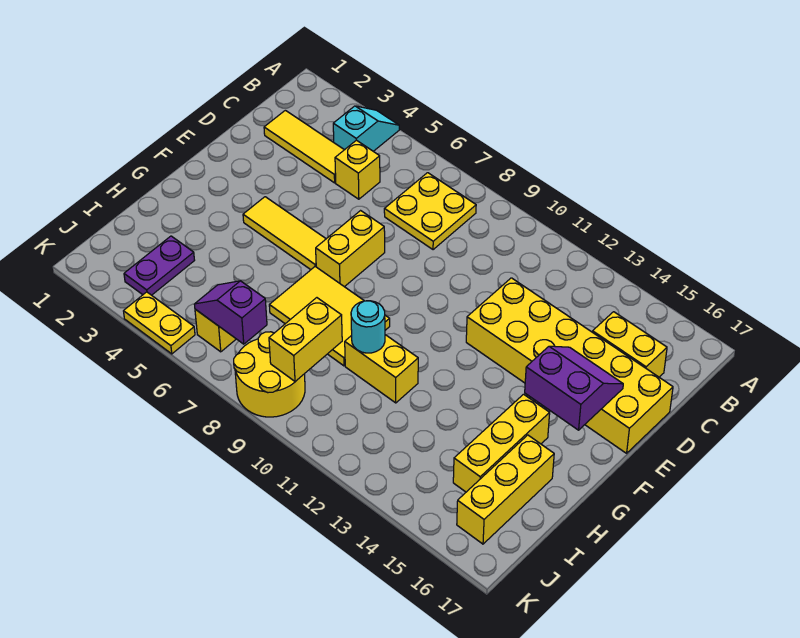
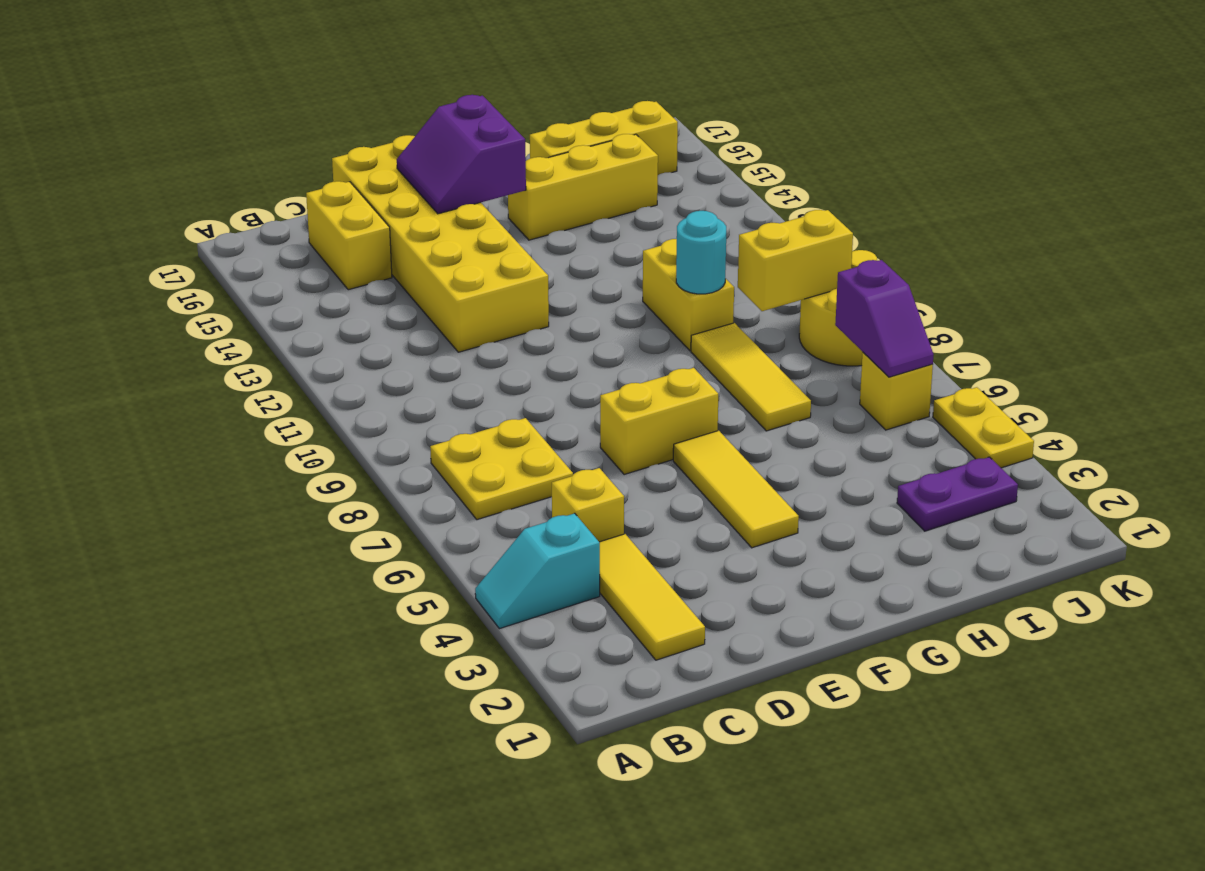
yellow 2x3 tile [269,267,390,366] -> yellow 1x3 tile [691,323,811,431]

